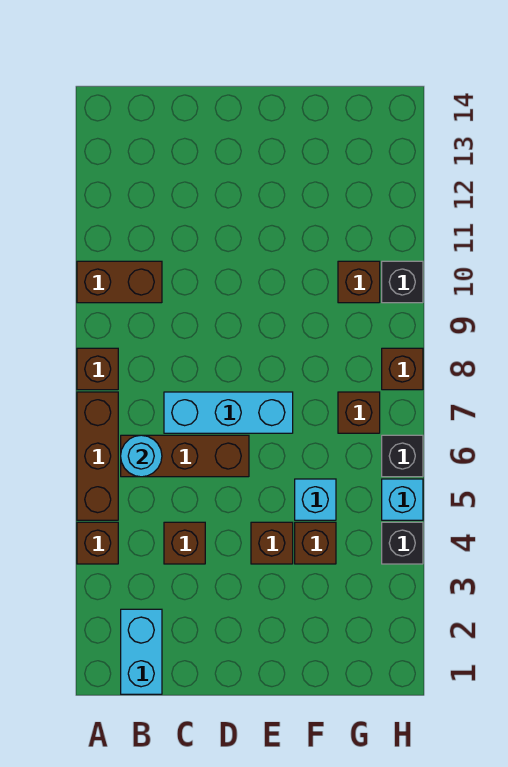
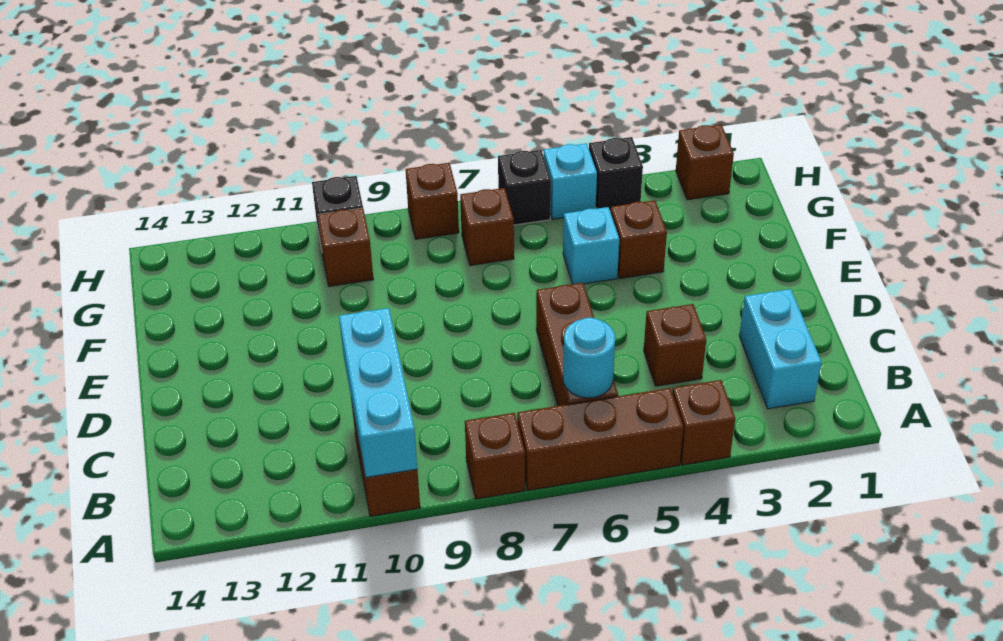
cyan 1x2 brick [121,609,162,694] -> cyan 1x2 brick turned to [739,289,822,409]
cyan 1x3 brick [164,392,293,433] -> cyan 1x3 brick moved to [339,308,417,477]
brown 1x1 brick [251,522,293,564] -> brown 1x1 brick moved to [676,125,734,200]

